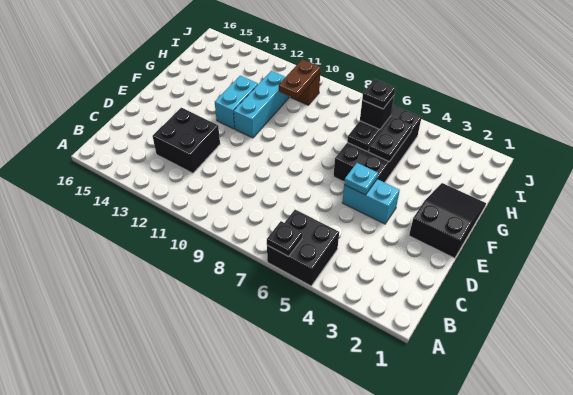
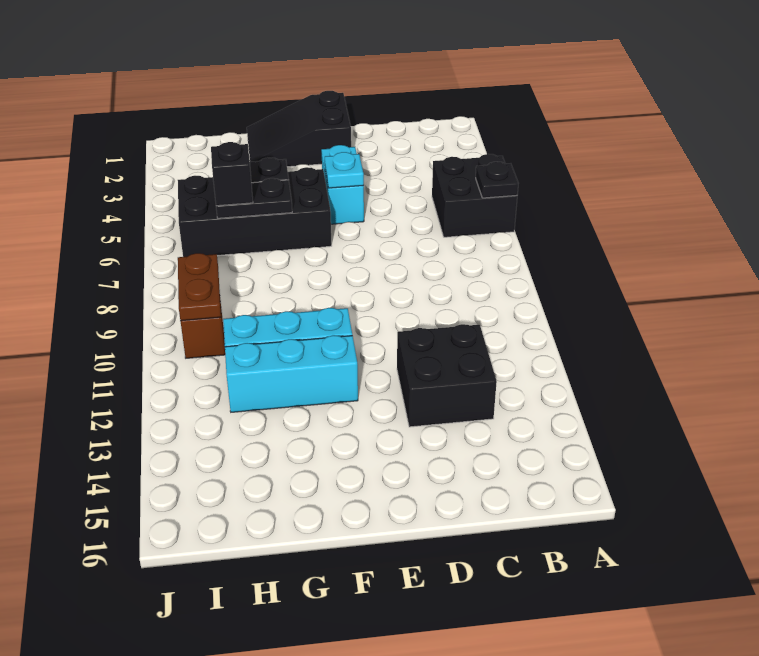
cyan 1x2 brick [215,75,258,129] -> cyan 1x3 brick [225,335,358,412]
black 1x1 plate [362,79,395,109] -> none
brown 1x2 plate [279,59,321,99] -> brown 1x2 plate turned to [178,253,221,321]

